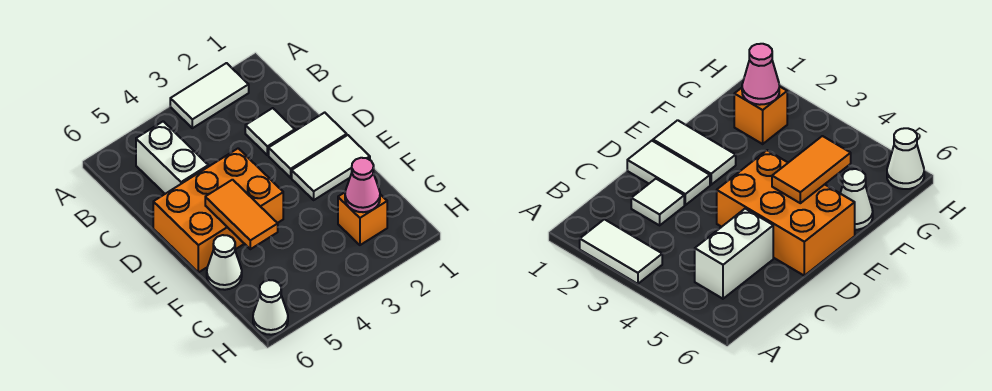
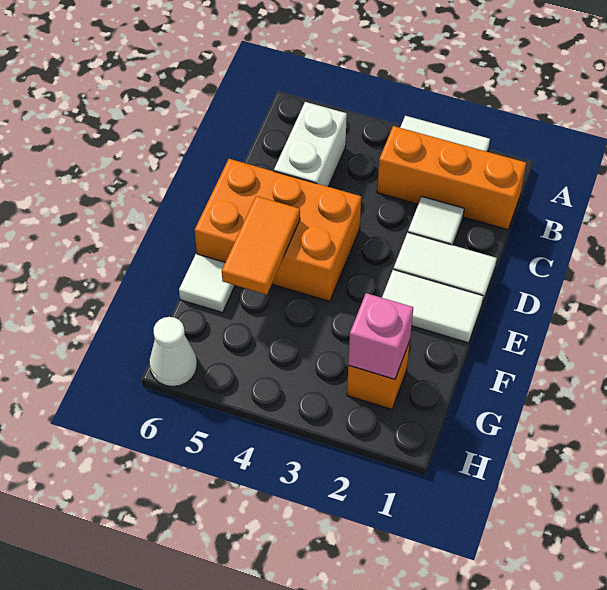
none -> orange 1x3 brick [377,126,526,230]
white 1x1 cone [207,235,242,290] -> white 1x1 tile [179,254,235,313]
pink 1x1 cone [345,158,380,212] -> pink 1x1 brick [348,293,413,379]

